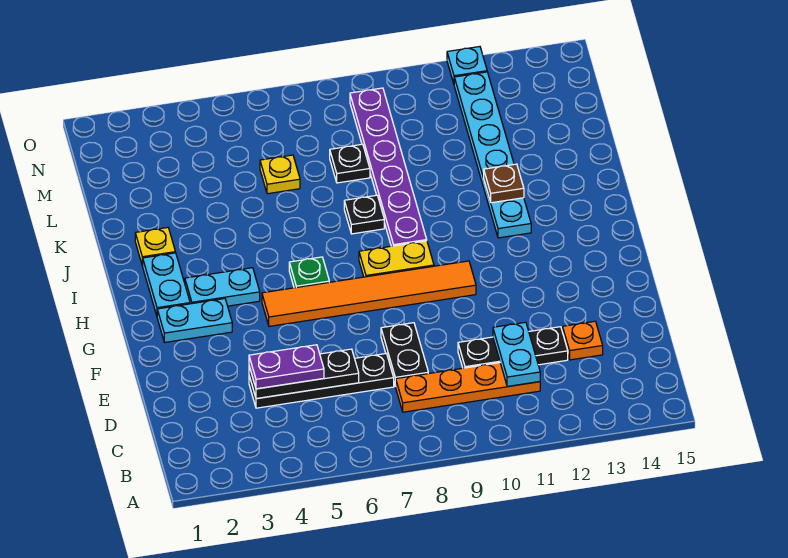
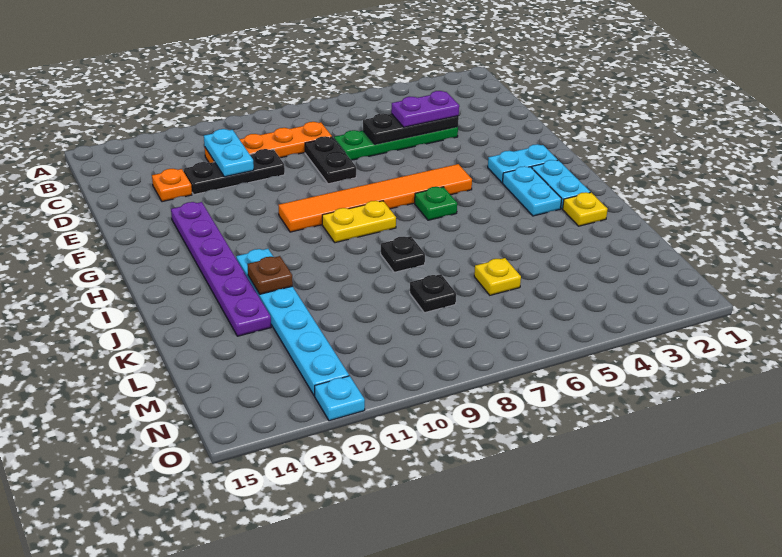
black 1x4 plate [249,354,394,408] -> green 1x4 plate [334,127,458,160]
cyan 1x2 plate [185,268,260,306] -> cyan 1x2 plate turned to [502,166,562,216]
purple 1x6 plate [350,88,427,246] -> purple 1x6 plate moved to [171,202,271,336]

